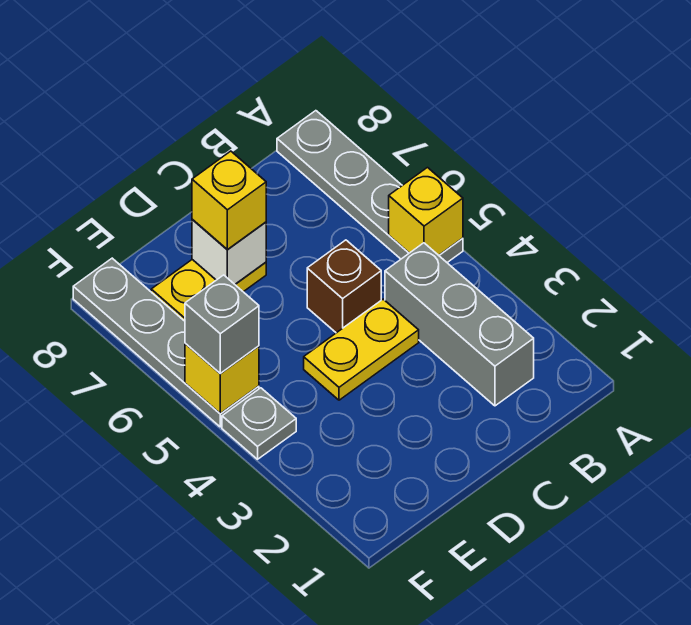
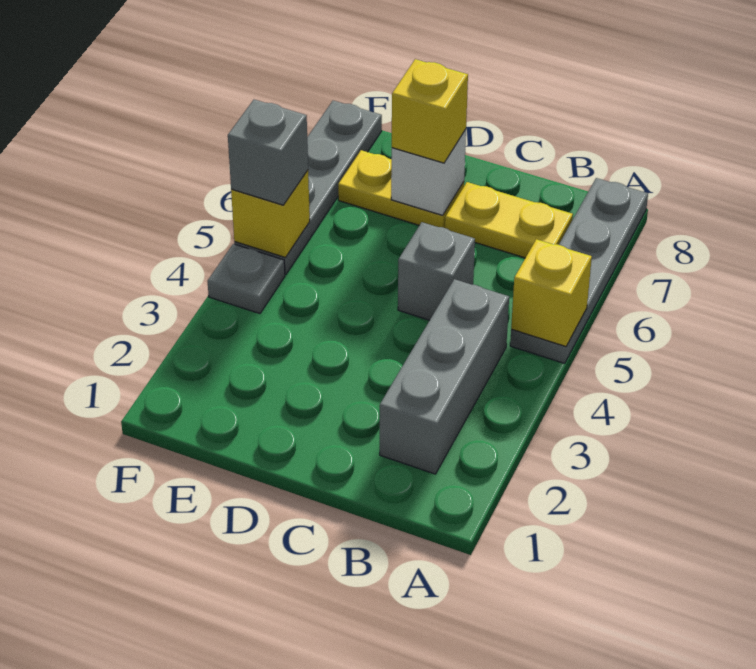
yellow 1x2 plate [304,299,419,400] -> yellow 1x2 plate moved to [445,182,573,258]
brown 1x1 brick [307,240,381,333] -> grey 1x1 brick [398,222,475,320]

